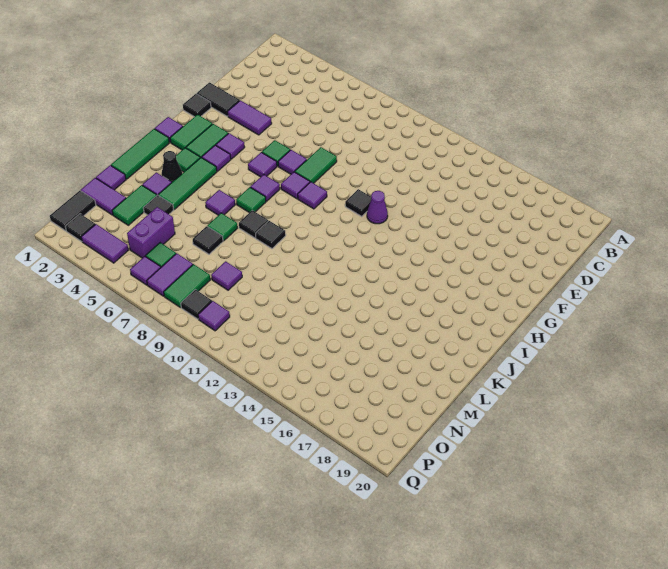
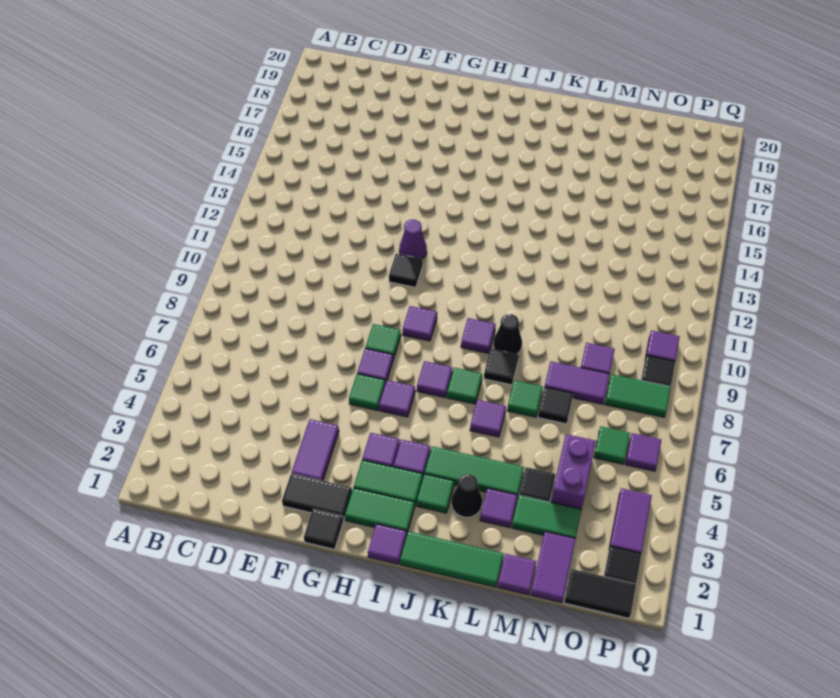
black 1x2 tile [197,83,240,116] -> black 1x2 tile turned to [282,474,352,520]
green 1x2 tile [295,147,337,183] -> green 1x1 tile [365,324,401,359]
purple 1x1 tile [281,172,310,199] -> purple 1x1 tile moved to [461,318,496,353]
black 1x1 tile [256,221,286,249] -> black 1x1 cone [493,314,522,354]
purple 1x2 brick [127,207,175,258] -> purple 1x2 brick turned to [551,434,596,509]
purple 1x2 tile [147,253,193,296] -> purple 1x2 tile moved to [545,362,609,404]

